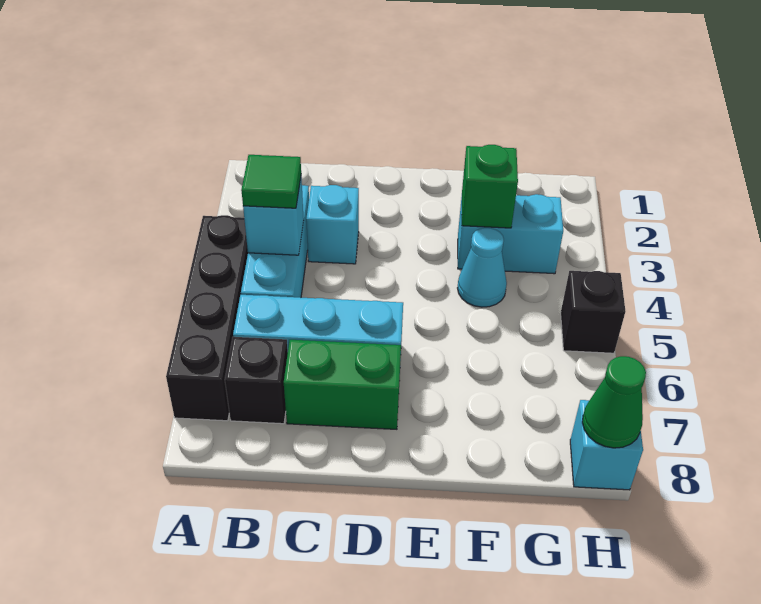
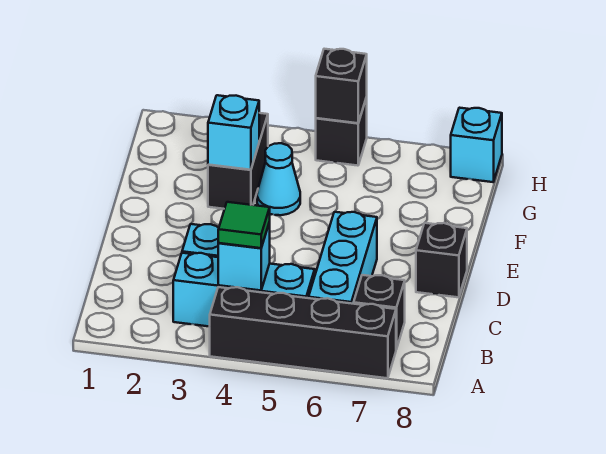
green 1x2 brick [284,340,401,429] -> none
none -> black 1x1 brick [416,223,467,297]
cyan 1x2 brick [458,194,563,274] -> black 1x2 brick [208,113,268,209]
green 1x1 brick [462,145,518,228] -> cyan 1x1 brick [208,95,259,170]
none -> black 1x1 brick [316,49,367,123]
green 1x1 cone [582,356,646,448] -> none

